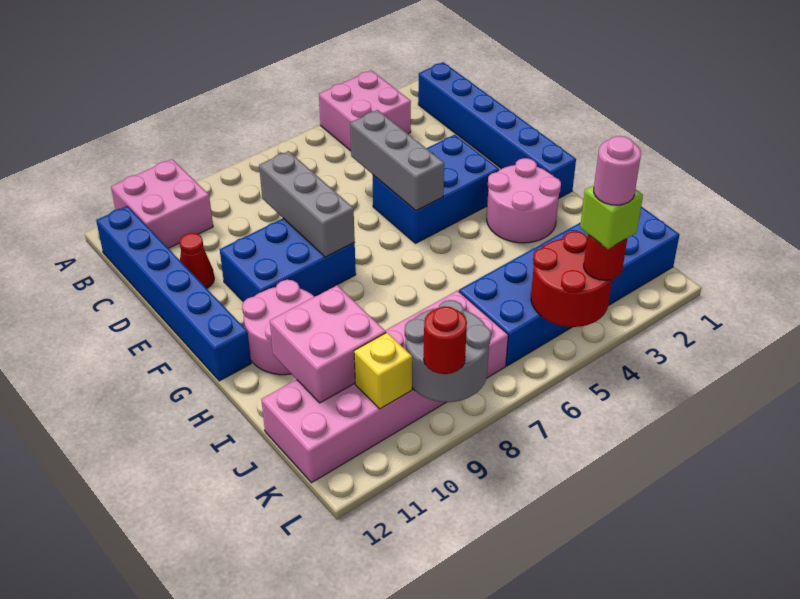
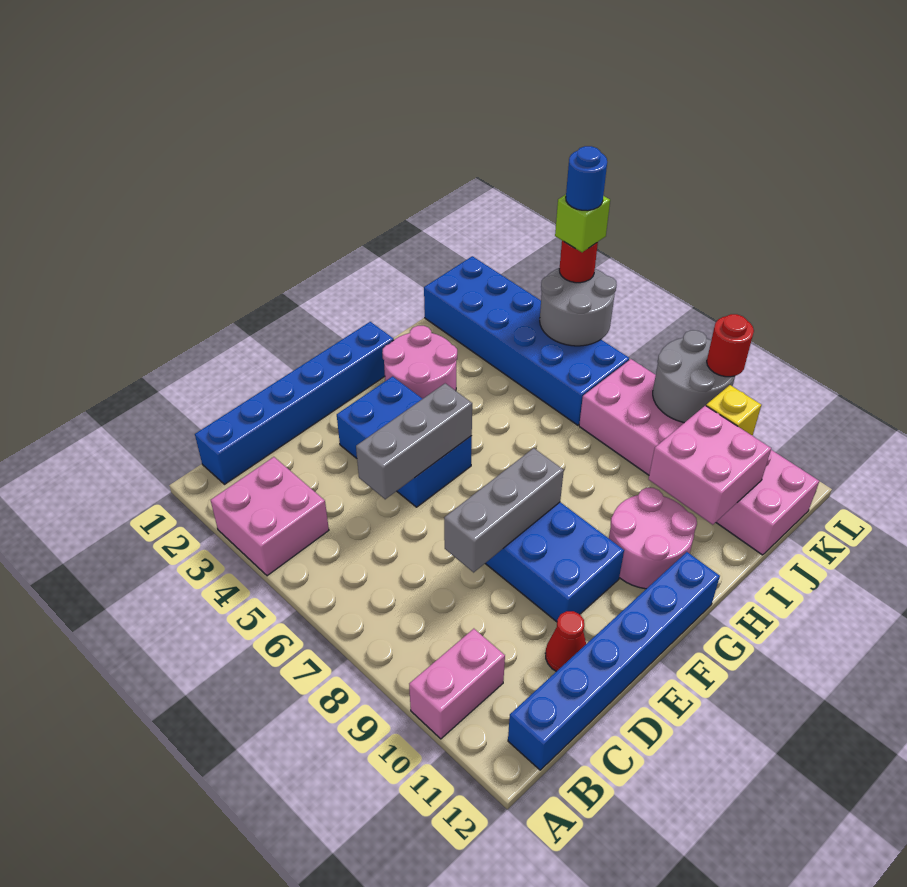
pink 2x2 brick [111,159,213,248] -> pink 1x2 brick [409,629,505,739]
red 2x2 round brick [531,231,612,327] -> grey 2x2 round brick [540,268,617,346]
pink 1x1 round brick [594,136,641,205] -> blue 1x1 round brick [566,146,607,211]

